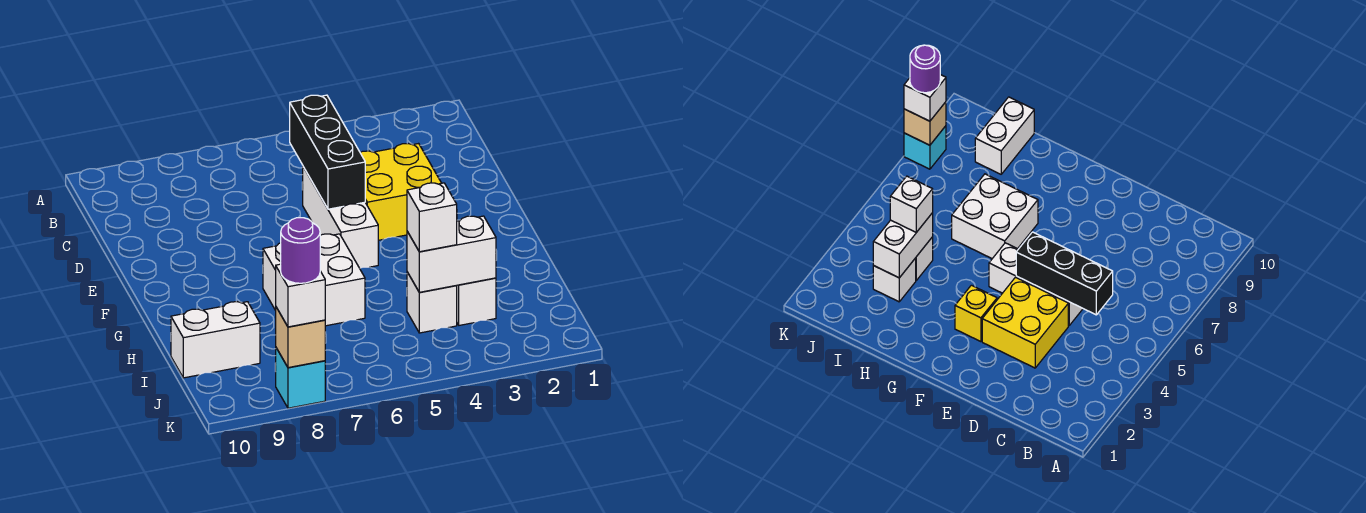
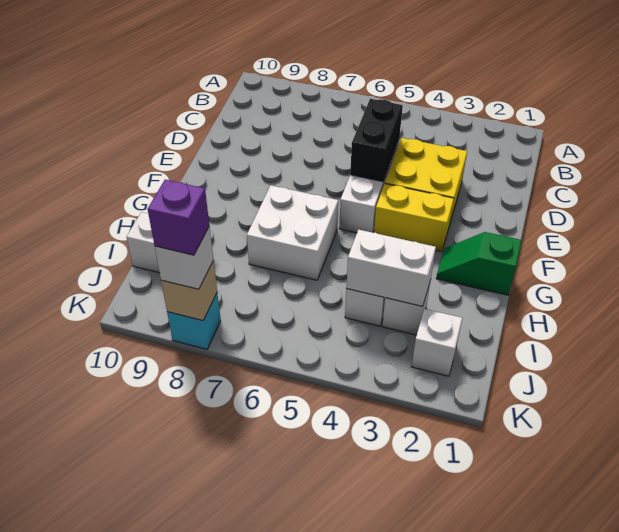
black 1x3 brick [290,95,365,209] -> black 1x2 brick [350,99,403,182]
yellow 1x1 brick [955,285,997,342] -> yellow 1x2 brick [374,184,454,252]
none -> green 1x2 slope [436,232,522,295]
white 1x1 brick [407,183,457,252] -> white 1x1 brick moved to [411,309,462,376]
purple 1x1 round brick [281,218,320,283] -> purple 1x1 brick [148,180,209,255]

